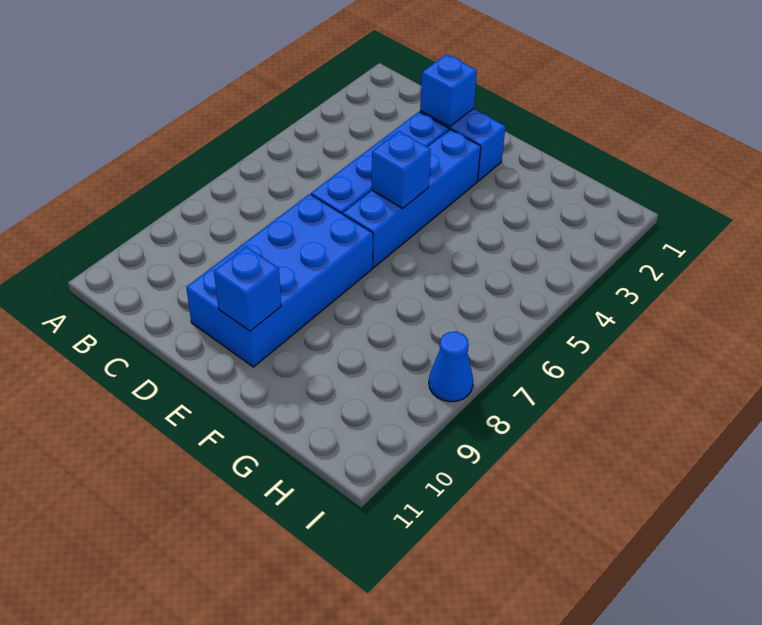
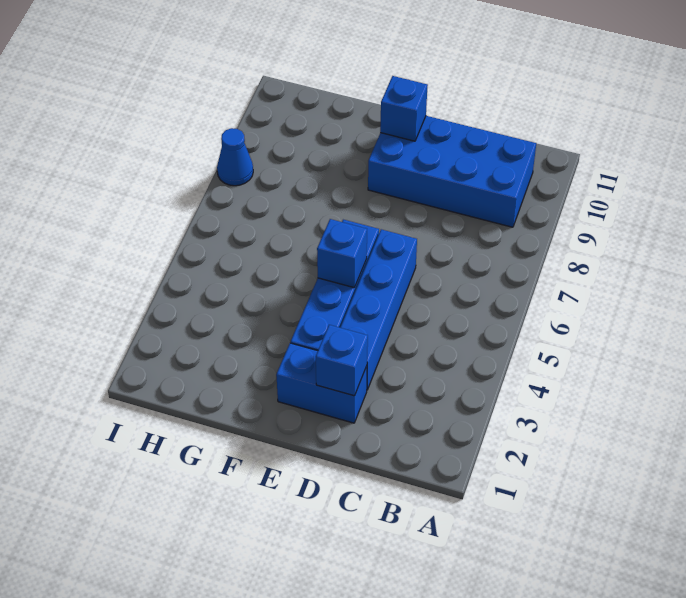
blue 2x4 brick [186,194,373,367] -> blue 2x4 brick turned to [368,116,536,227]

